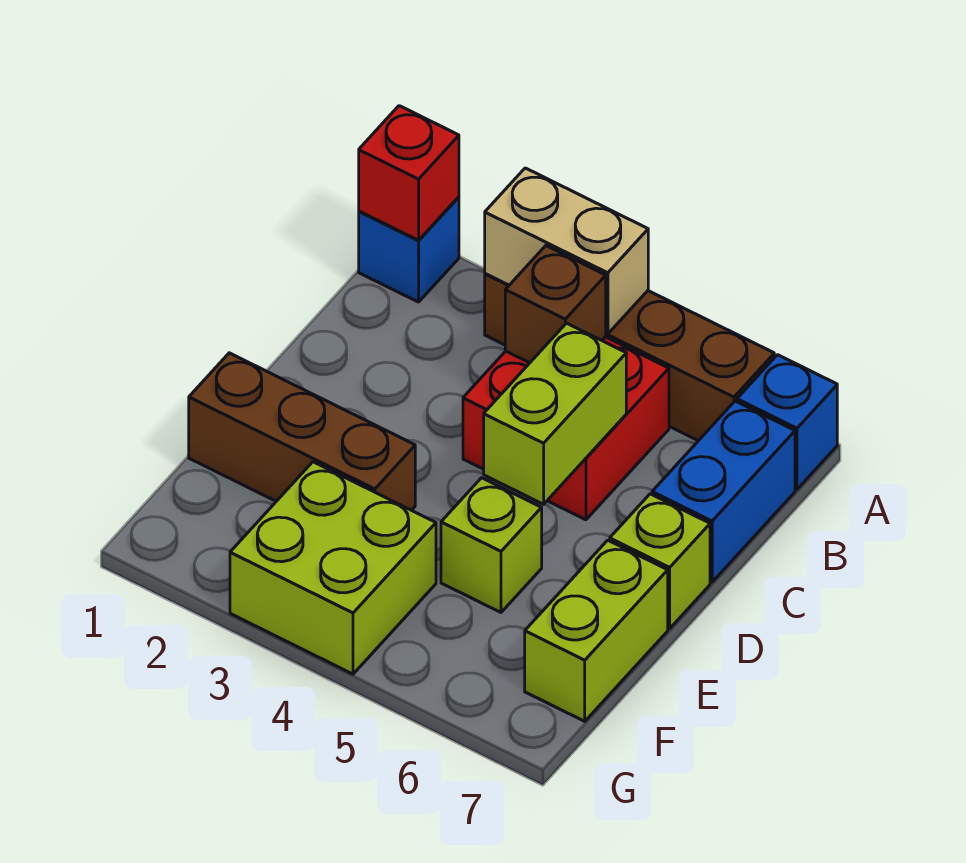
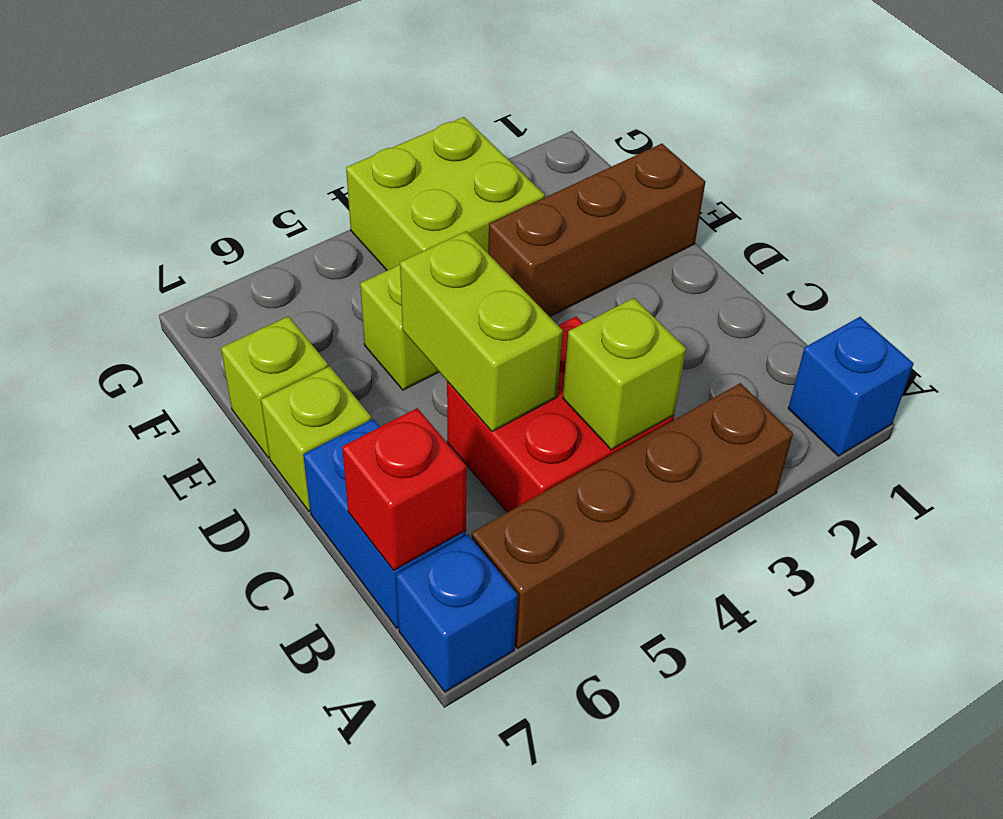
red 1x1 brick [359,106,459,240] -> red 1x1 brick moved to [342,408,467,570]
tan 1x2 brick [485,168,648,334] -> none
brown 1x1 brick [505,246,606,363] -> lime 1x1 brick [563,298,686,450]
lime 1x2 brick [525,540,668,721] -> lime 1x1 brick [221,316,328,458]

